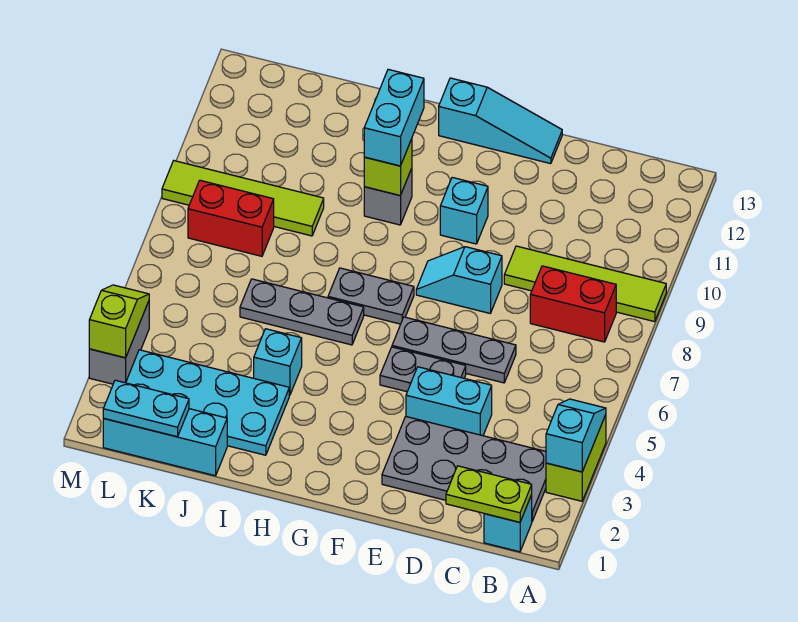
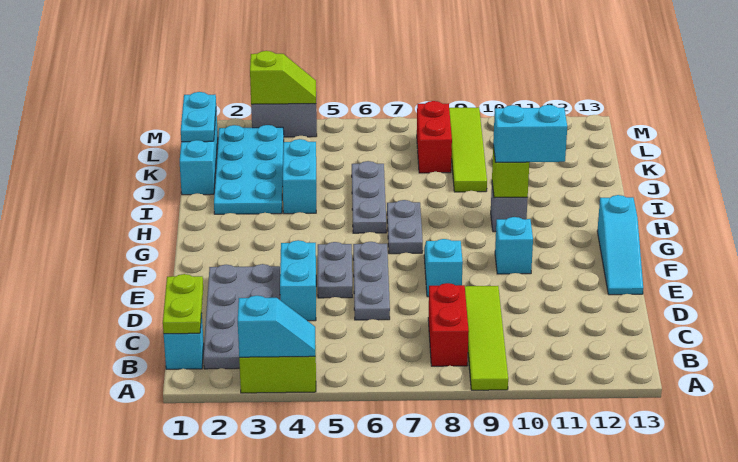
cyan 1x1 brick [254,329,302,395] -> cyan 1x2 brick [283,139,316,214]

